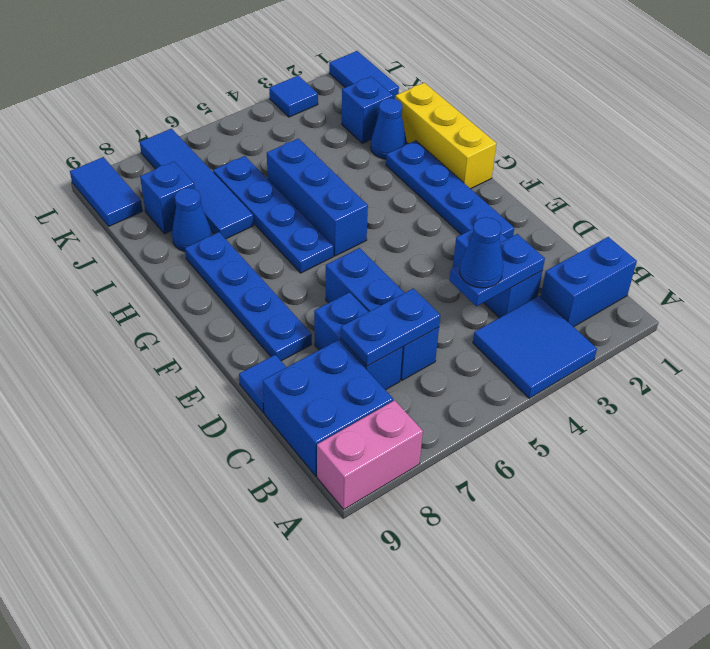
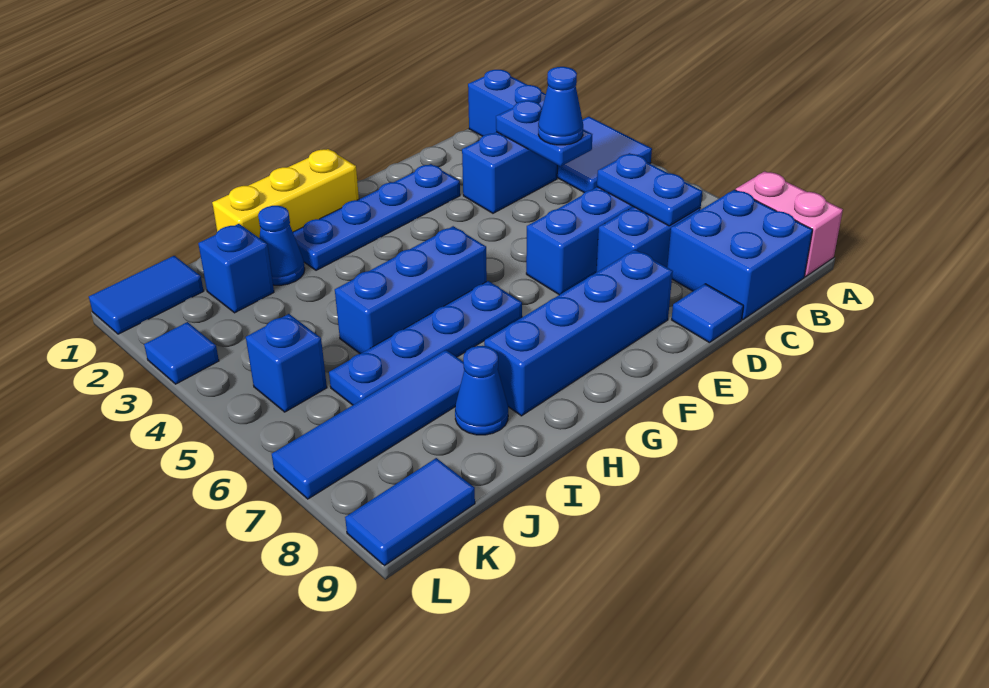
blue 1x4 plate [185,232,312,361] -> blue 1x4 brick [484,250,673,416]
blue 1x1 brick [140,162,195,234] -> blue 1x1 brick moved to [246,314,327,412]

